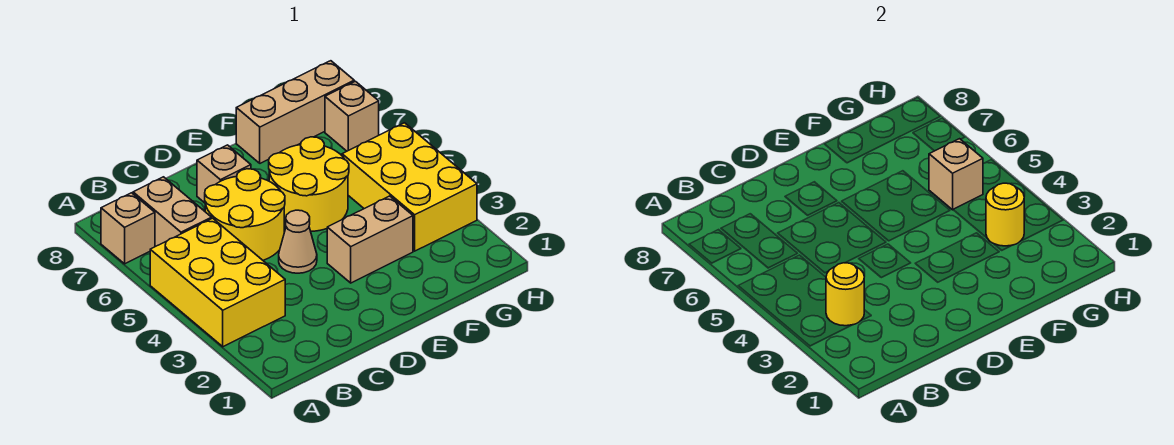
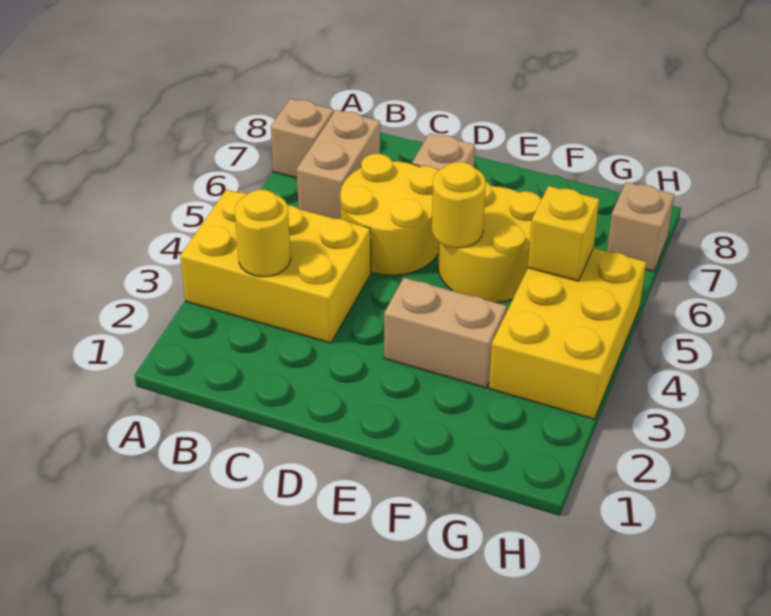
yellow 2x3 brick [150,218,285,347] -> yellow 2x3 brick turned to [180,190,371,343]
tan 1x1 cone [279,210,317,273] -> none
tan 1x3 brick [236,61,354,163] -> none
yellow 1x1 round brick [986,183,1024,246] -> yellow 1x1 round brick moved to [432,162,486,248]
tan 1x1 brick [929,139,983,210] -> yellow 1x1 brick [528,186,599,281]

